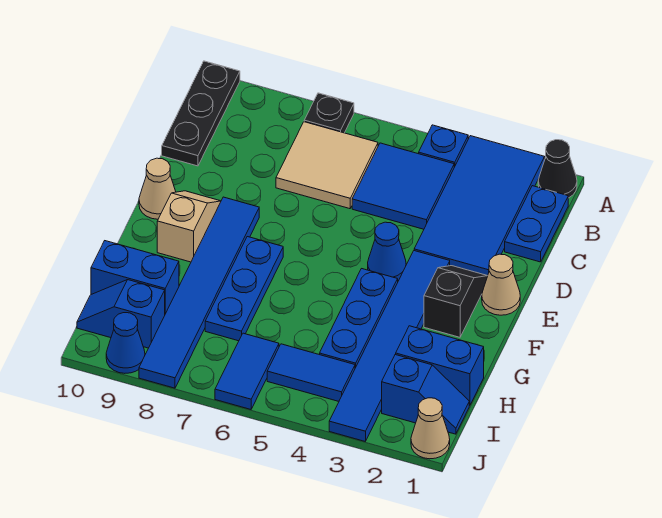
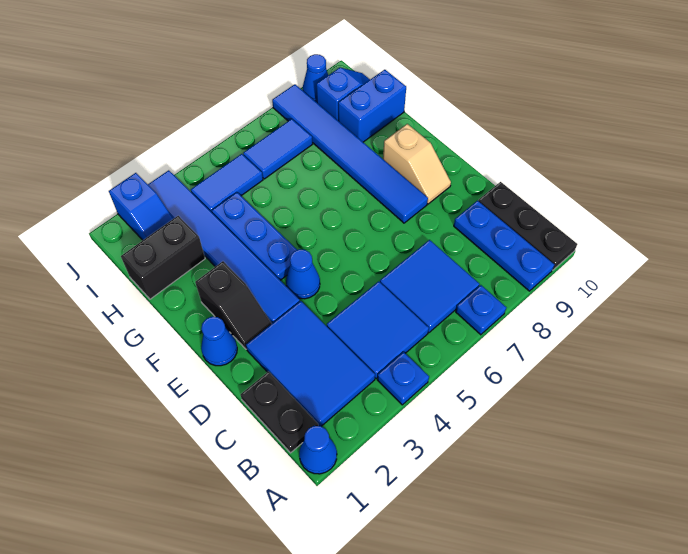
black 1x1 cone [538,140,577,198] -> blue 1x1 cone [299,426,337,474]
blue 2x4 tile [414,136,545,276] -> blue 2x3 tile [246,301,375,426]
black 1x1 plate [304,93,354,133] -> blue 1x1 plate [456,285,506,335]
blue 1x2 plate [505,186,568,262] -> black 1x2 plate [240,372,318,453]
tan 2x2 tile [276,122,378,209] -> blue 2x2 tile [380,240,480,333]
tan 1x1 cone [482,254,520,315] -> blue 1x1 cone [201,317,237,366]
tan 1x1 cone [139,158,176,219] -> none
blue 1x3 plate [205,237,283,341] -> blue 1x3 plate moved to [454,201,554,291]
blue 1x2 brick [396,326,484,405] -> black 1x2 brick [121,216,205,299]
blue 1x2 slope [382,355,469,434] -> blue 1x2 slope turned to [109,173,173,240]
blue 1x2 tile [215,333,279,409] -> blue 1x2 tile turned to [243,119,313,179]
tan 1x1 cone [411,398,450,459] -> none

